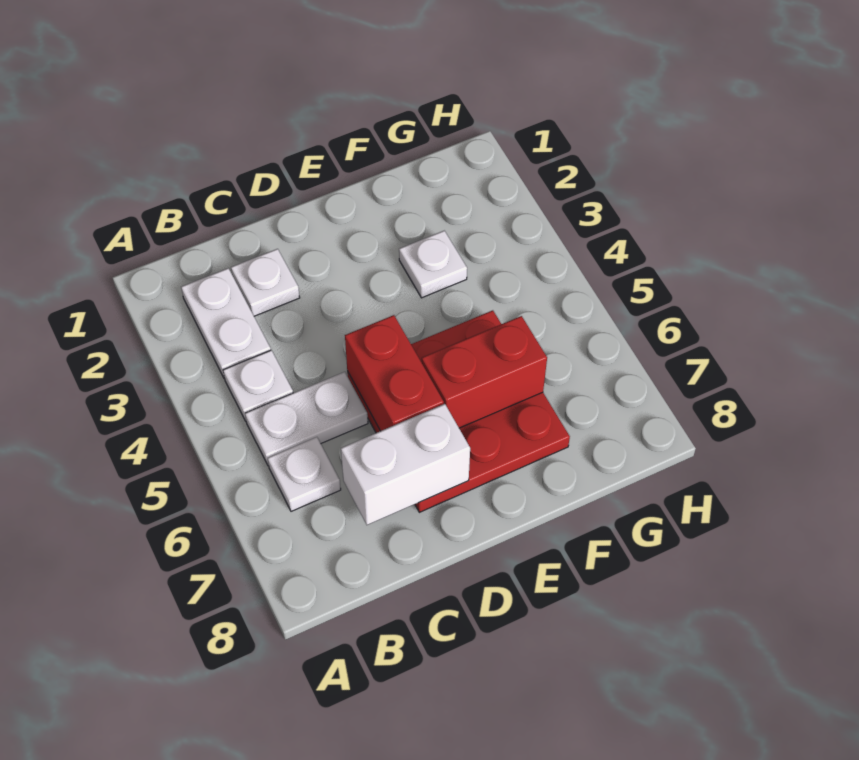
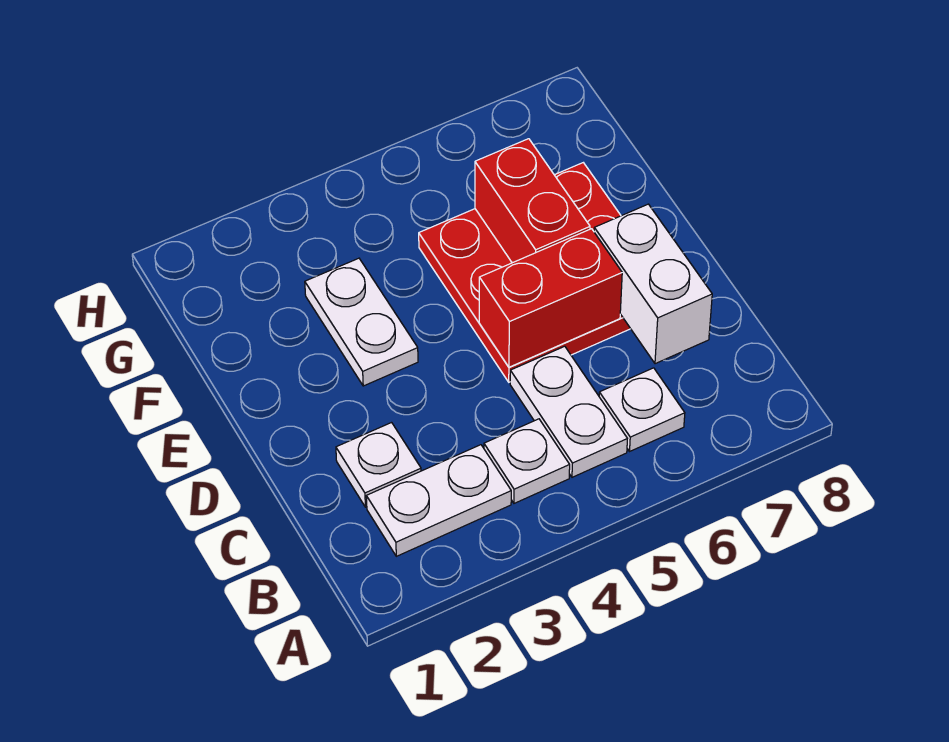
white 1x1 plate [399,231,467,298] -> white 1x2 plate [305,258,418,386]

